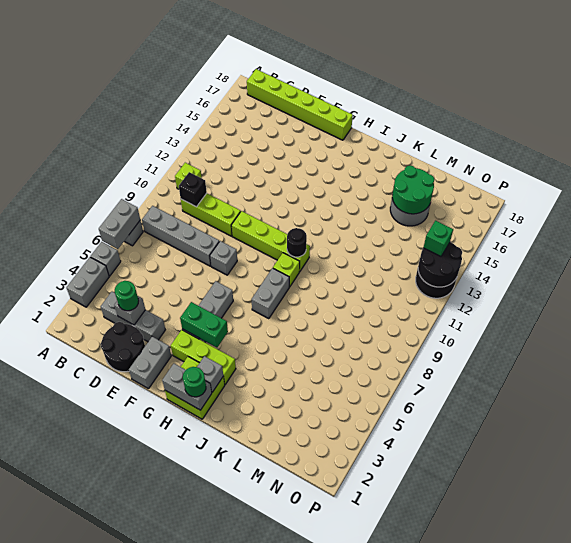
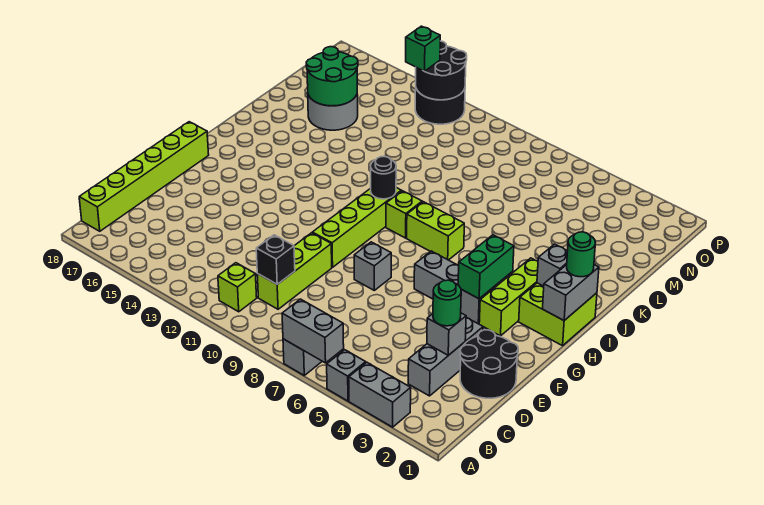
grey 1x4 brick [142,206,219,266] -> none
grey 1x2 brick [129,337,171,389] -> none
grey 1x2 brick [252,268,289,319] -> lime 1x2 brick [407,202,464,260]

